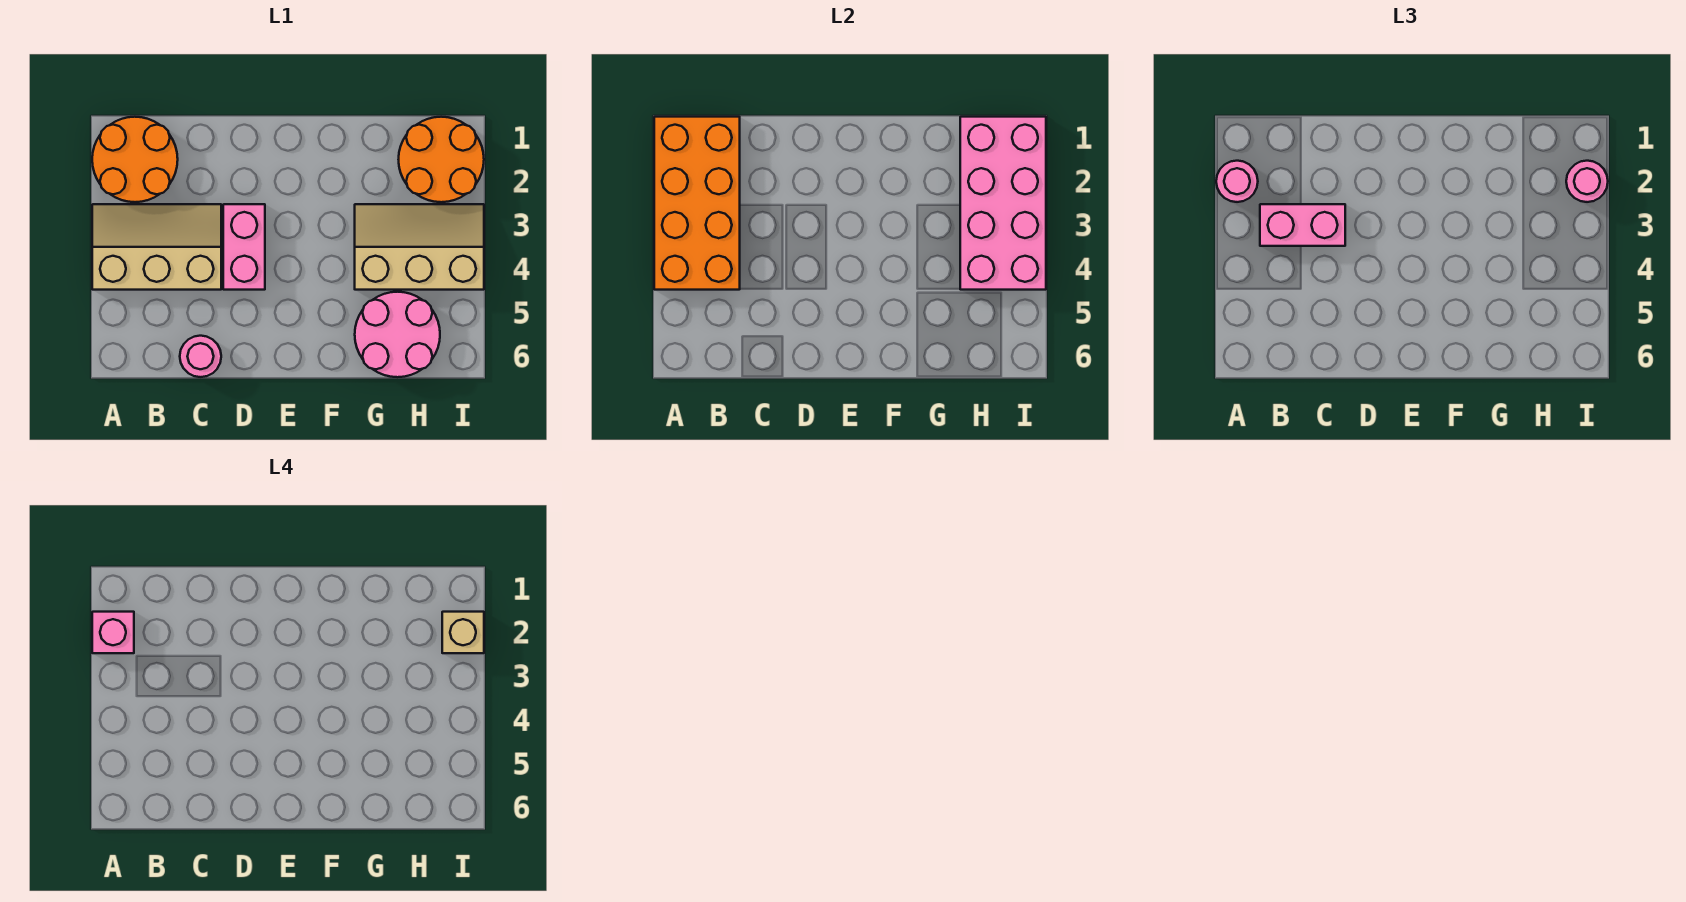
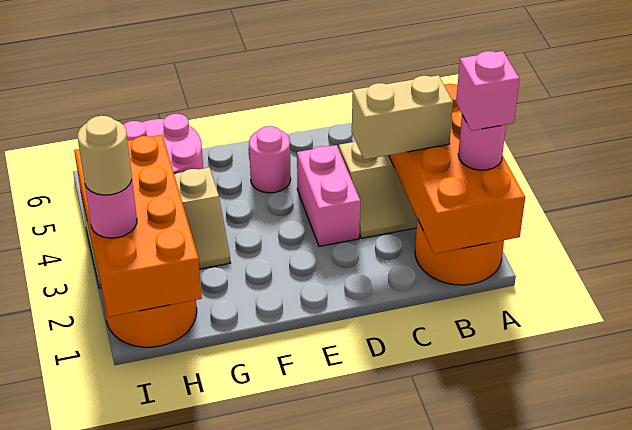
pink 1x2 brick [1260,204,1345,246] -> tan 1x2 brick [352,75,453,160]
pink 1x1 round brick [180,336,221,377] -> pink 1x1 round brick moved to [249,126,291,193]
pink 2x4 brick [960,117,1046,290] -> orange 2x4 brick [74,135,202,317]
tan 1x1 brick [442,612,484,653] -> tan 1x1 round brick [78,116,132,195]

